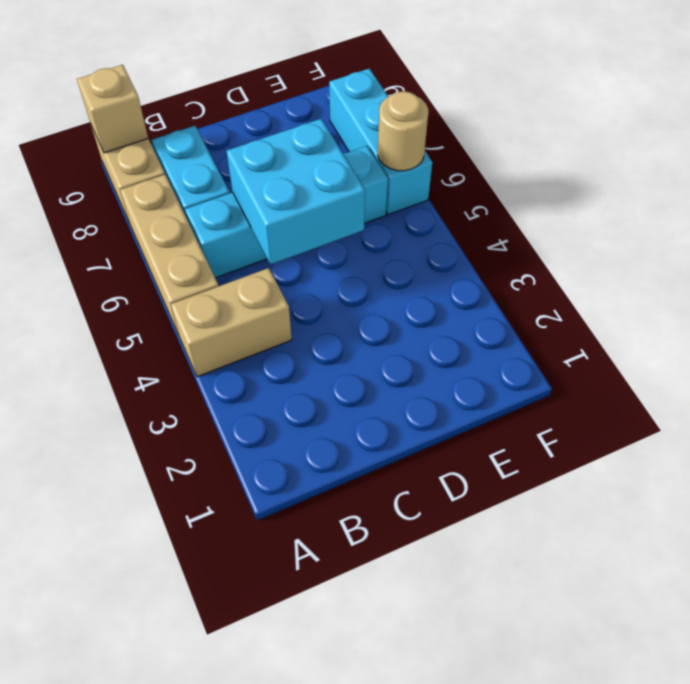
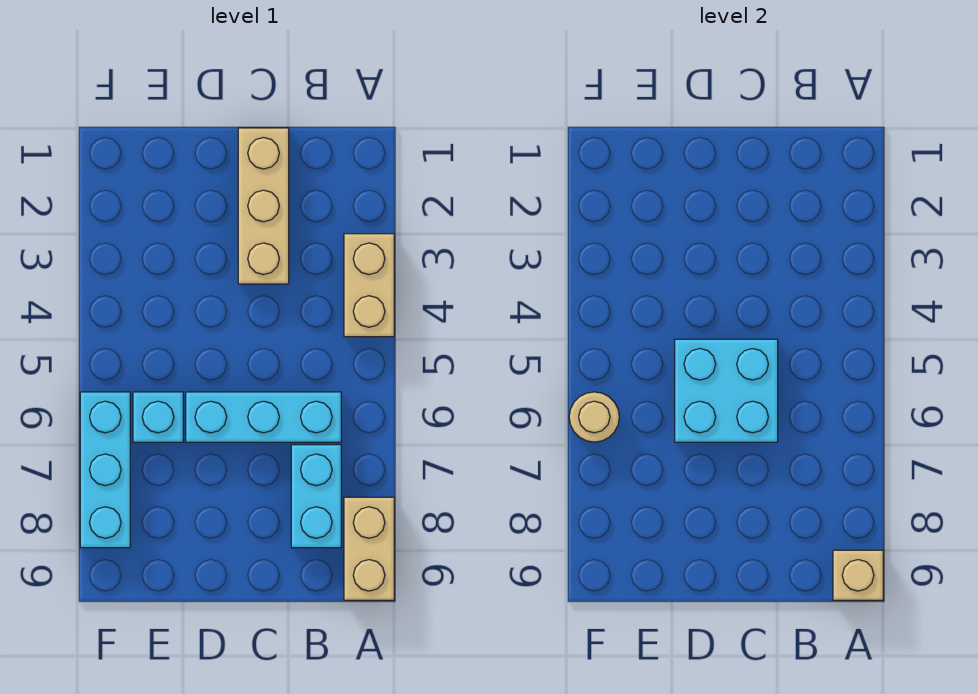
tan 1x2 brick [171,268,292,377] -> tan 1x2 brick turned to [344,234,394,337]
tan 1x3 brick [120,175,219,335] -> tan 1x3 brick moved to [238,128,289,284]

